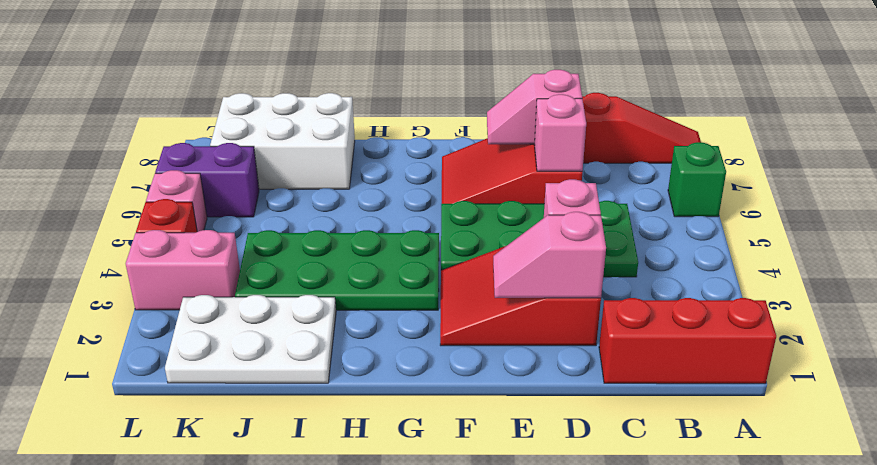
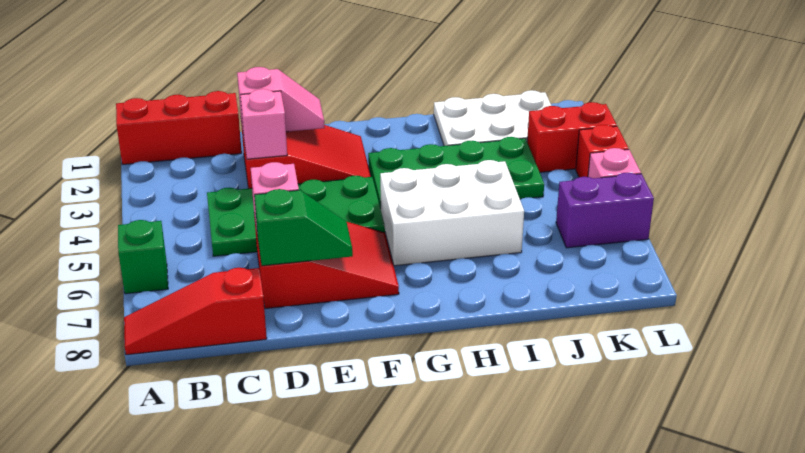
pink 1x2 slope [487,70,582,144] -> green 1x2 slope [254,189,353,266]
white 2x3 brick [210,93,355,189] -> white 2x3 brick moved to [380,160,524,266]
pink 1x2 brick [126,230,240,310] -> red 1x2 brick [527,102,617,172]

